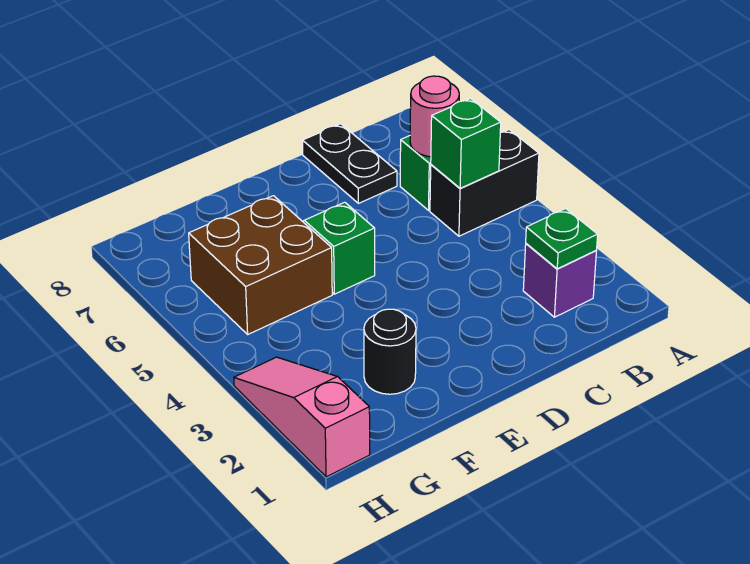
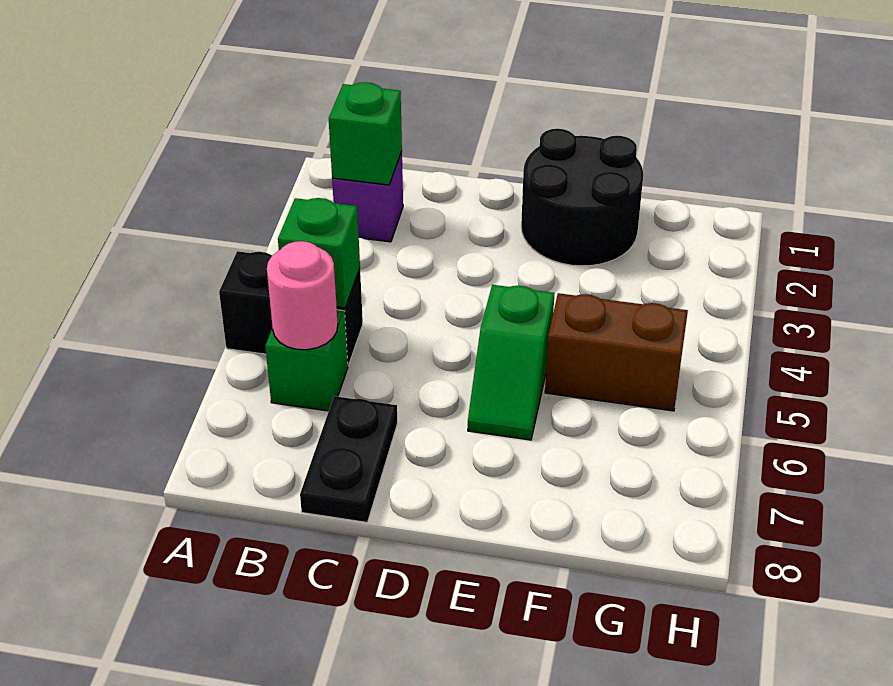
green 1x1 plate [526,209,598,269] -> green 1x1 brick [329,82,402,185]
black 1x1 round brick [364,309,416,394] -> black 2x2 round brick [521,129,643,266]
brown 2x2 brick [189,196,332,334] -> brown 1x2 brick [545,293,688,411]
pink 1x3 slope [234,357,370,477] -> none

